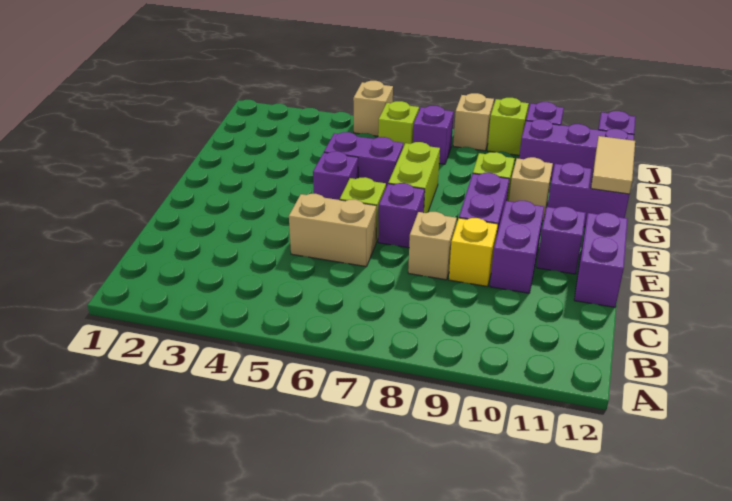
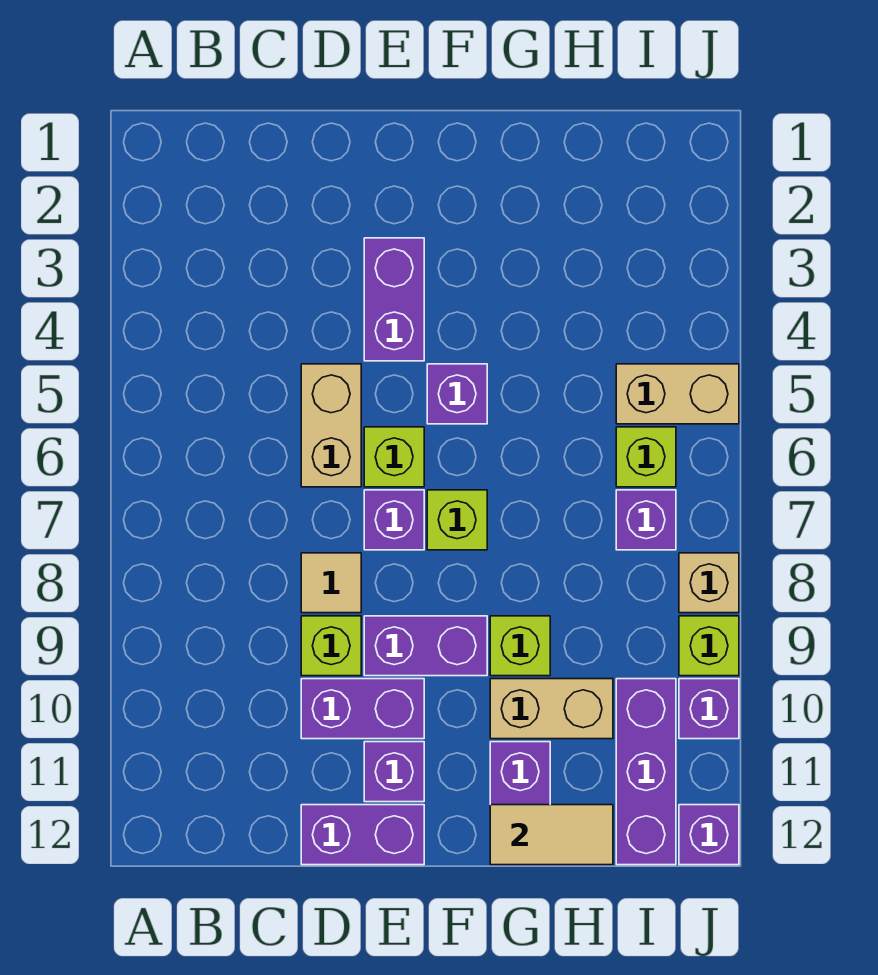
tan 1x1 brick [408,212,457,280] -> tan 1x1 tile [301,553,361,613]
yellow 1x1 brick [449,218,498,287] -> lime 1x1 brick [301,616,361,676]
lime 1x2 brick [388,142,440,213] -> lime 1x1 brick [427,490,487,550]
purple 1x2 brick [324,132,403,187] -> purple 1x2 brick moved to [364,238,424,361]
tan 1x1 brick [509,157,553,221] -> tan 1x2 brick [490,679,613,739]
tan 1x1 brick [353,81,393,136] -> tan 1x2 brick [616,364,739,424]

